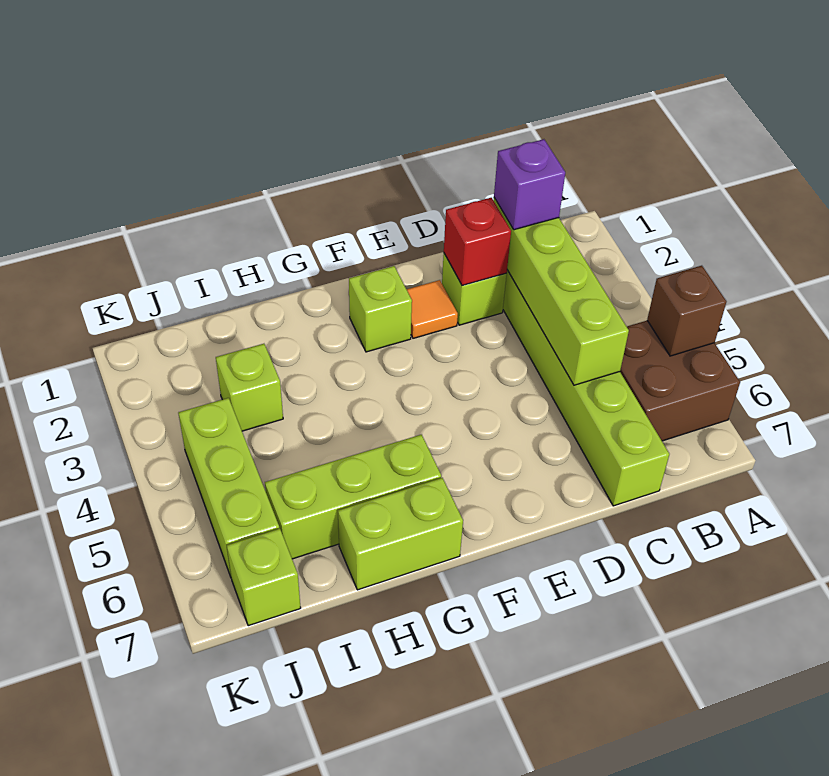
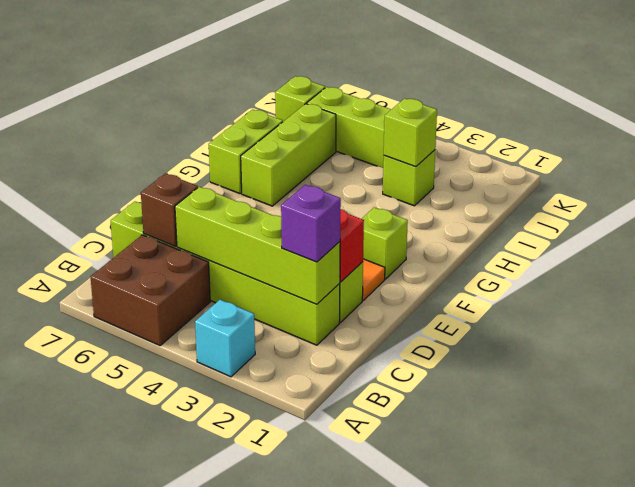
none -> cyan 1x1 brick [195,300,255,377]
brown 1x1 brick [647,266,726,356] -> brown 1x1 brick moved to [141,173,198,246]
none -> lime 1x1 brick [384,98,437,167]

